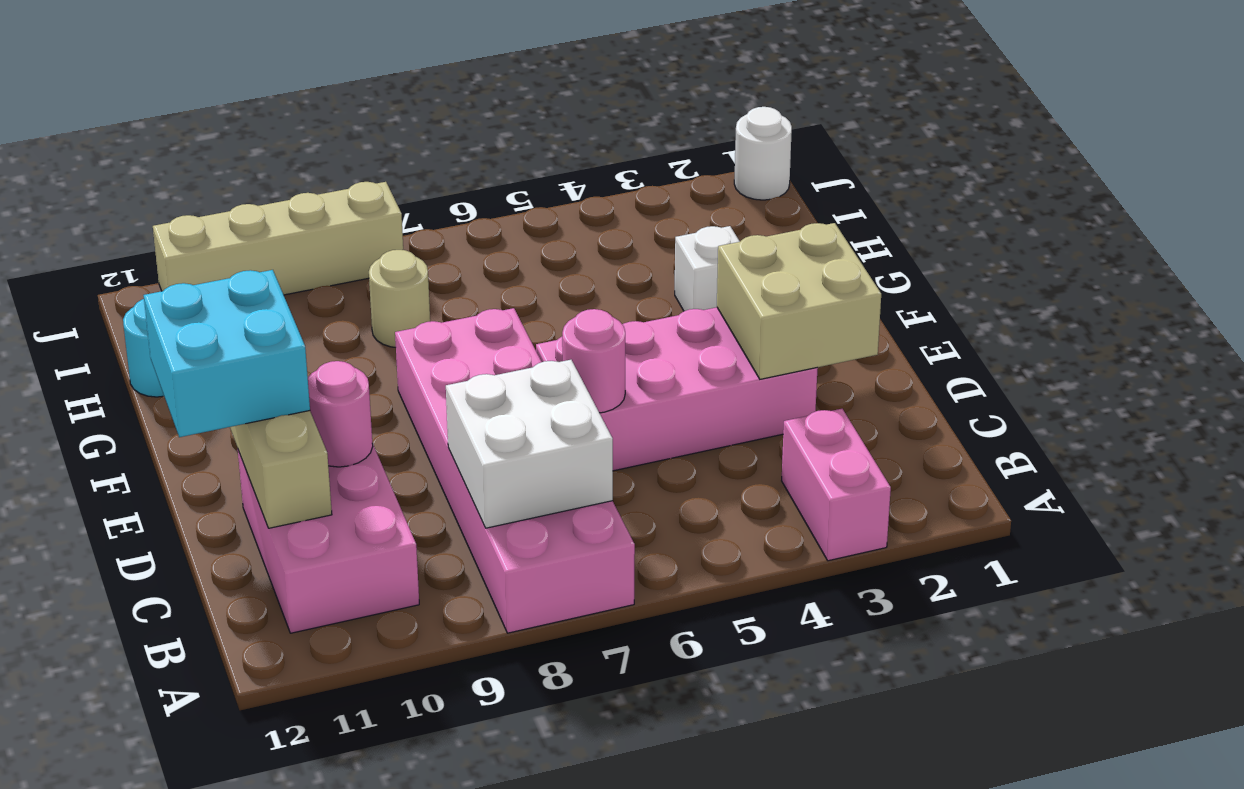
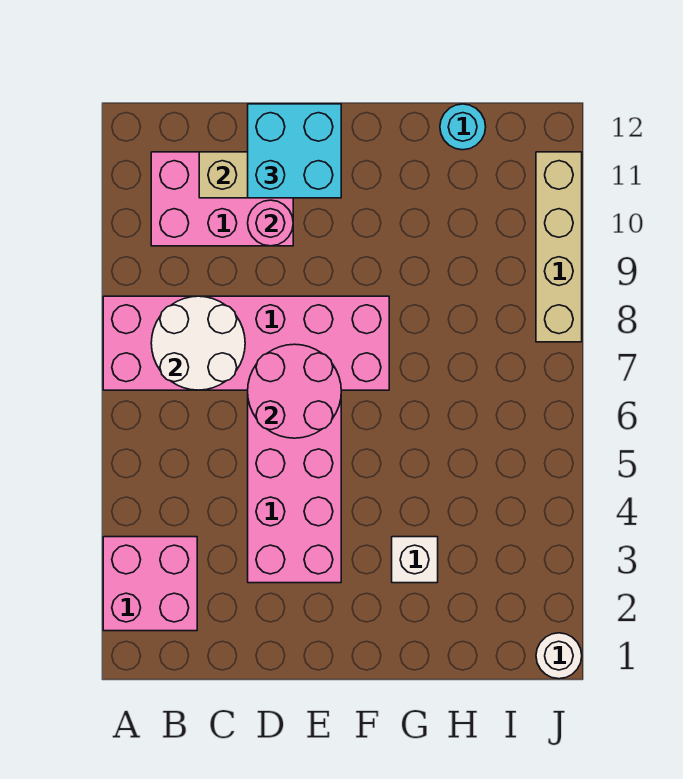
pink 1x2 brick [782,409,891,561] -> pink 2x2 brick [103,537,197,631]
white 2x2 brick [446,360,613,528] -> white 2x2 round brick [151,296,245,390]
tan 2x2 brick [717,223,881,379] -> none
pink 1x1 round brick [562,309,625,413] -> pink 2x2 round brick [248,344,341,438]
tan 1x1 round brick [369,250,430,347] -> none

